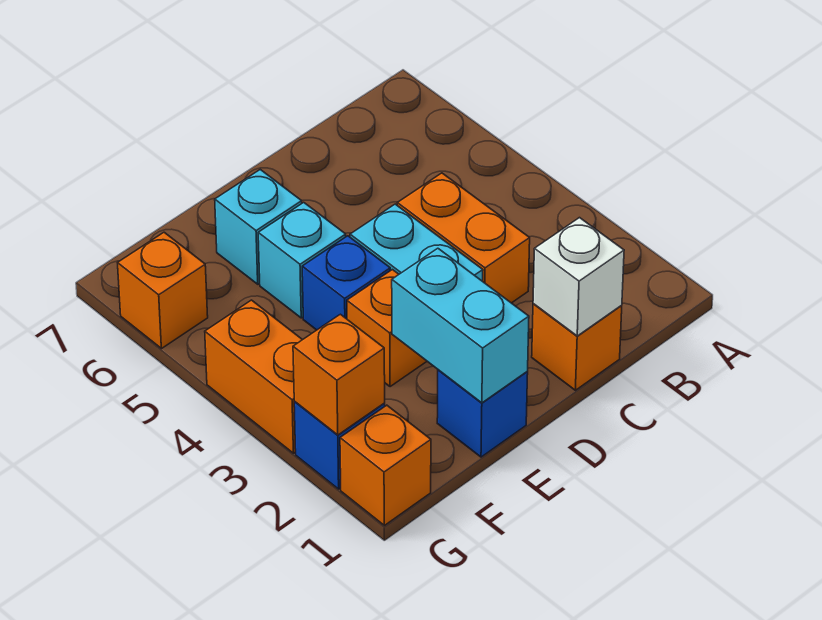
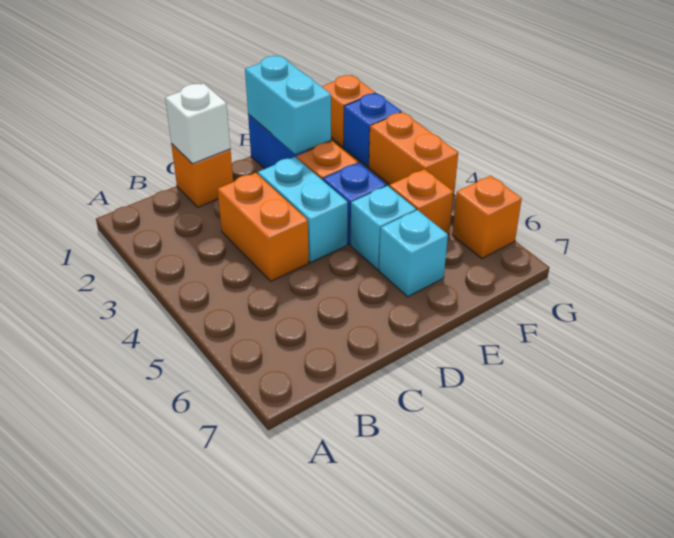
orange 1x1 brick [293,314,385,435] -> orange 1x1 brick moved to [389,169,453,235]

